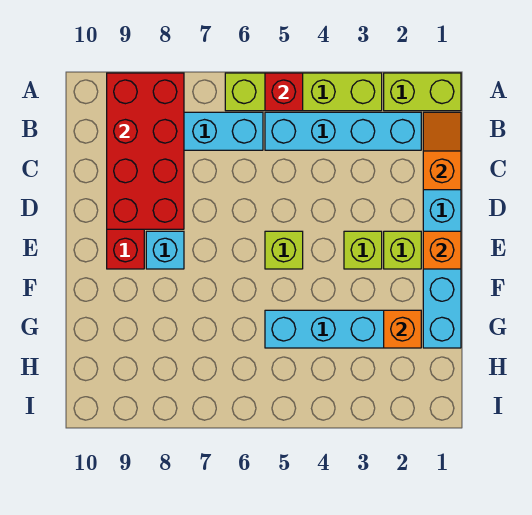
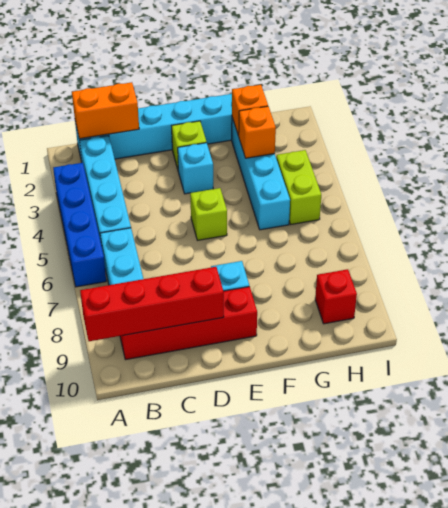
lime 1x2 brick [384,73,461,111] -> lime 1x2 brick moved to [276,150,321,224]
lime 1x4 brick [225,73,382,111] -> blue 1x4 brick [53,163,106,287]
red 1x1 brick [265,73,303,111] -> red 1x1 brick moved to [315,269,357,324]
red 2x4 brick [107,73,184,229] -> red 1x4 brick [80,267,224,341]
orange 1x2 slope [423,112,461,190] -> orange 1x2 brick [72,82,139,139]
orange 1x1 brick [423,231,461,269] -> orange 1x1 brick moved to [239,106,276,158]
lime 1x1 brick [344,231,382,269] -> cyan 1x1 brick [178,143,213,194]

